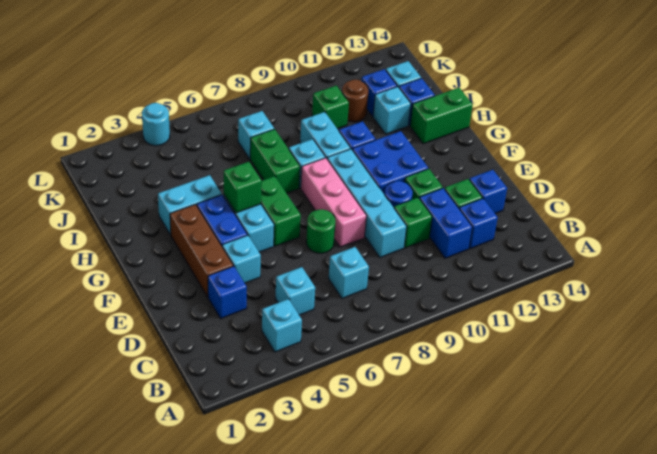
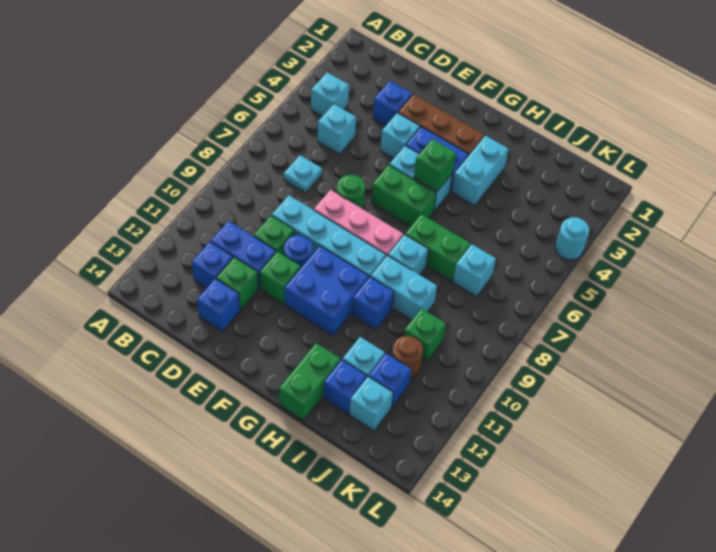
cyan 1x1 brick [329,247,369,298] -> cyan 1x1 plate [284,155,322,193]

